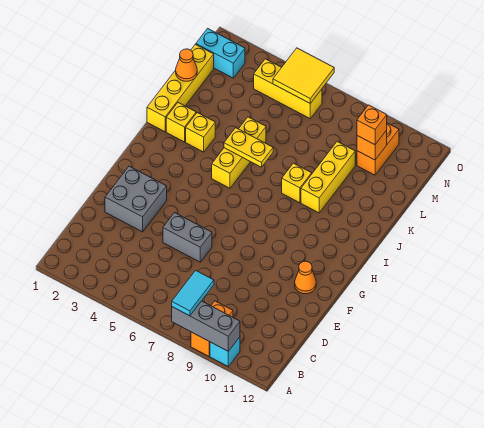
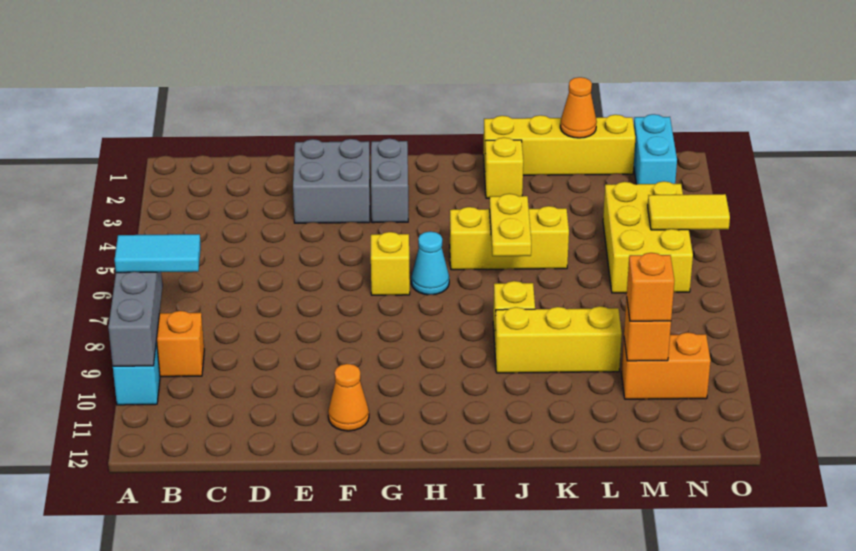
grey 1x2 brick [163,213,212,262] -> grey 1x2 brick moved to [371,139,408,223]
none -> cyan 1x1 cone [411,231,449,295]
yellow 1x1 brick [186,113,215,152] -> yellow 1x1 brick moved to [371,232,410,295]
yellow 1x3 brick [254,59,322,119] -> yellow 2x3 brick [603,181,693,293]
yellow 2x2 tile [273,48,334,103] -> yellow 1x2 tile [648,194,730,230]

